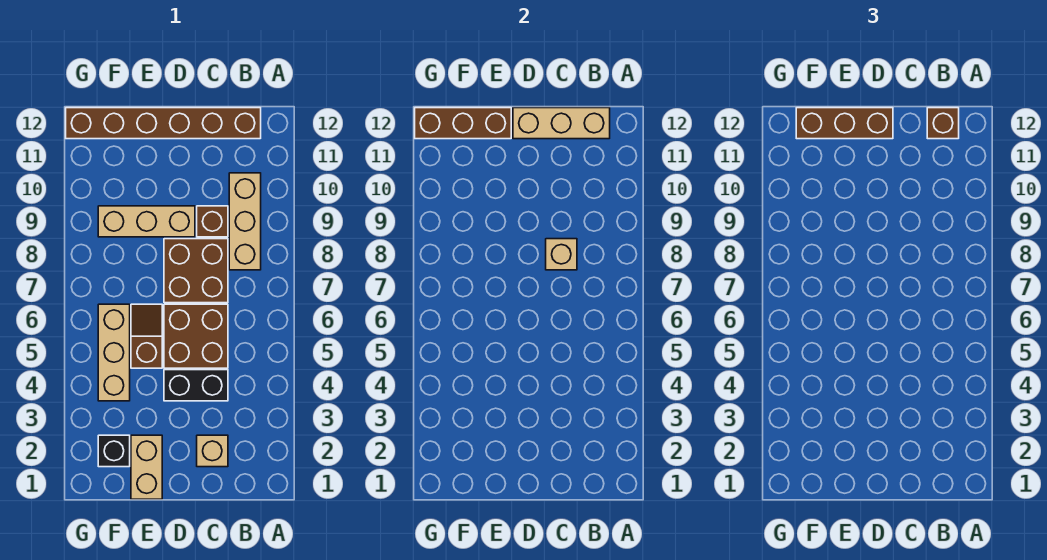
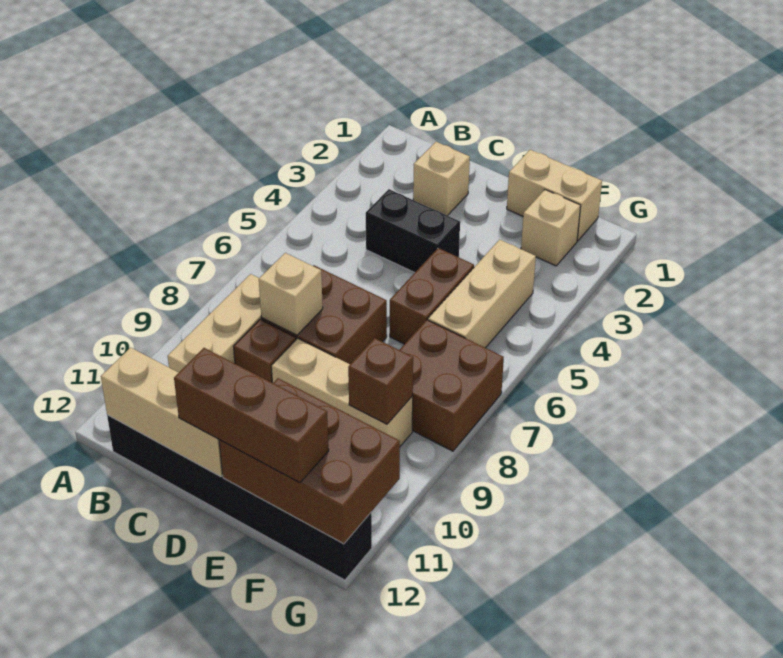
brown 1x6 brick [66,108,261,139] -> black 1x6 brick [107,415,372,580]
brown 1x1 brick [927,108,959,139] -> brown 1x1 brick moved to [348,338,413,424]
brown 2x2 brick [164,304,228,368] -> brown 2x2 brick moved to [400,320,504,451]
tan 1x2 brick [131,435,162,499] -> tan 1x2 brick turned to [507,150,602,241]
brown 1x2 slope [131,304,162,368] -> brown 1x2 brick [390,248,474,344]
brown 1x3 brick [415,108,511,139] -> brown 2x3 brick [219,378,400,544]
black 1x1 brick [98,435,130,467] -> tan 1x1 brick [521,190,581,266]

